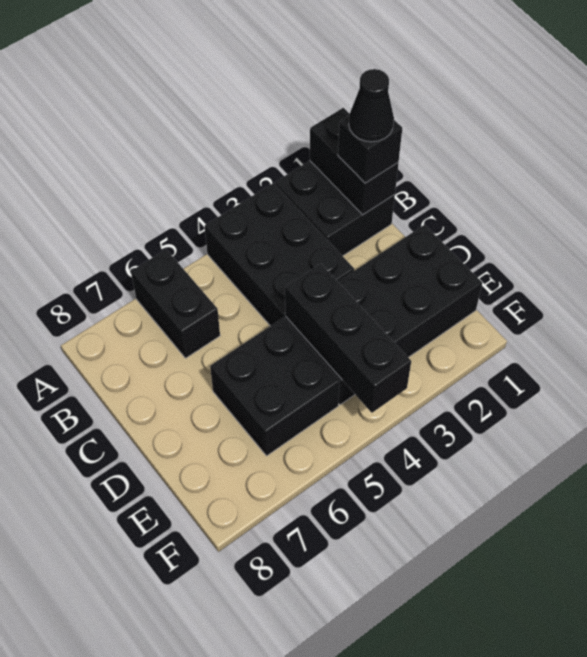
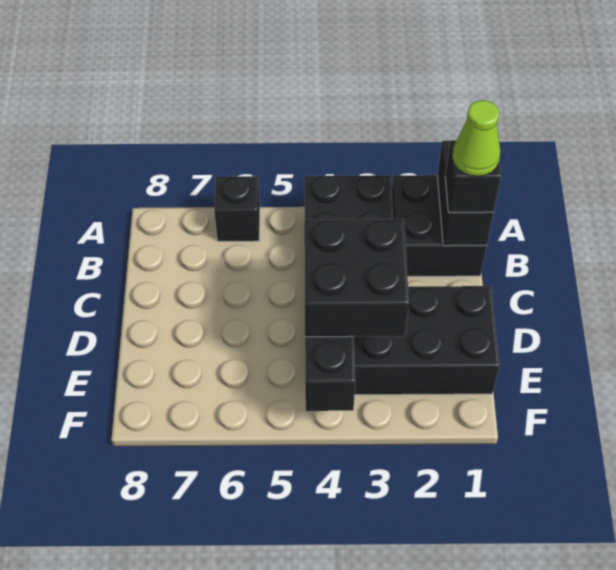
black 1x2 brick [131,249,220,358] -> black 1x1 brick [214,176,260,241]
black 1x1 cone [349,69,394,142] -> lime 1x1 cone [452,100,500,176]
black 2x2 brick [210,318,340,456] -> black 2x2 brick moved to [304,219,409,337]

